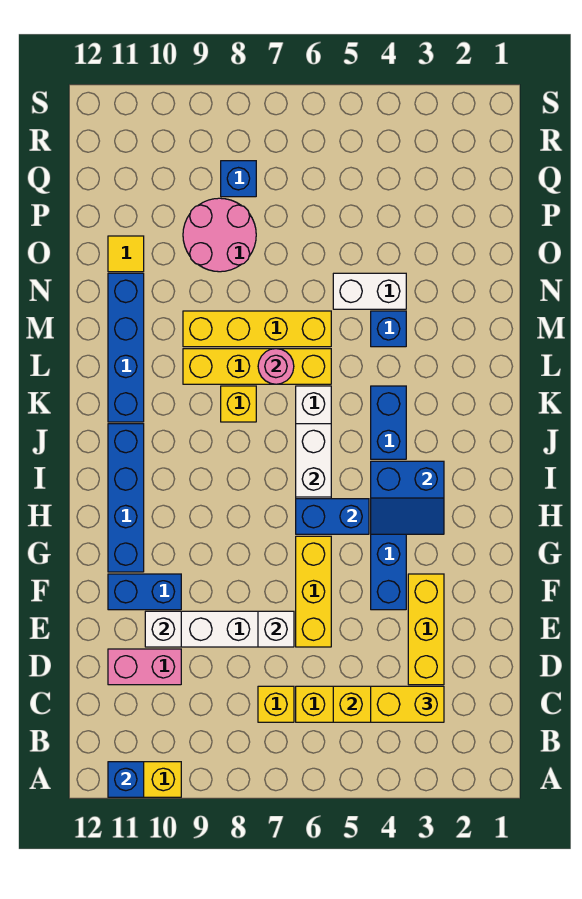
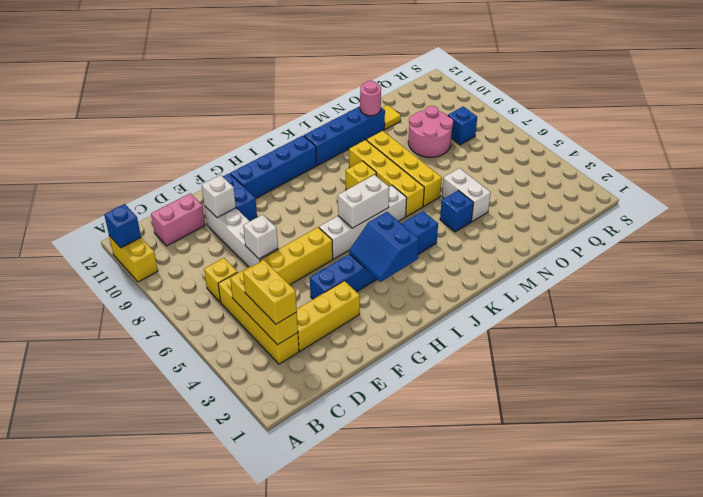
pink 1x2 brick [108,649,181,685] -> pink 1x2 brick turned to [151,193,205,246]
blue 1x2 brick [296,499,369,534] -> none
pink 1x1 round brick [258,349,294,384] -> pink 1x1 round brick moved to [360,81,381,116]

